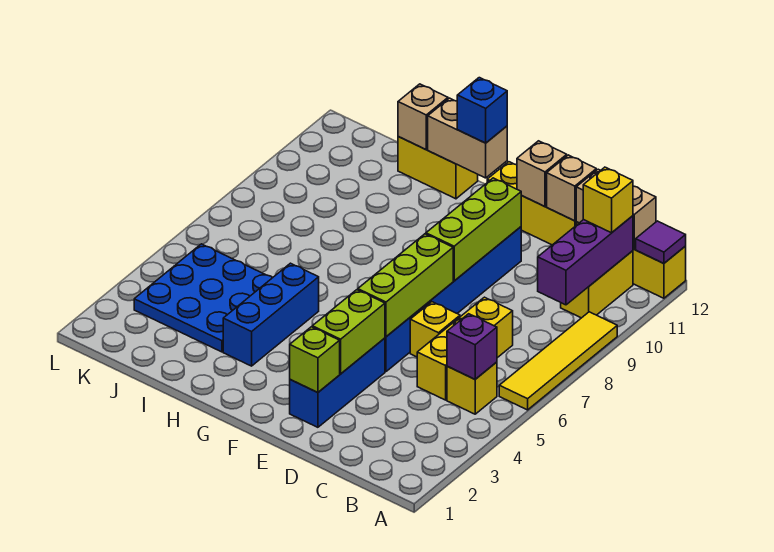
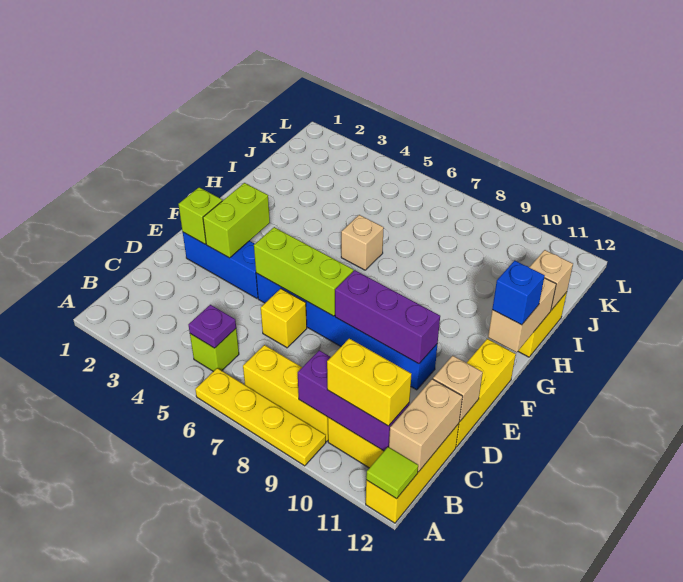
yellow 1x4 tile [499,312,617,410] -> yellow 1x4 plate [195,368,326,466]
purple 1x1 tile [636,221,686,263] -> lime 1x1 tile [366,447,418,499]
yellow 1x1 brick [447,362,497,414] -> lime 1x1 brick [190,329,239,372]
purple 1x1 brick [447,314,497,379] -> purple 1x1 plate [189,305,236,348]
yellow 1x1 brick [583,167,633,233] -> yellow 1x2 brick [327,338,412,426]
yellow 1x3 brick [417,297,513,400] -> yellow 1x3 brick moved to [243,345,328,442]
lime 1x2 brick [312,290,385,374] -> lime 1x2 brick turned to [203,183,270,258]
lime 1x3 brick [426,178,522,281] -> purple 1x3 brick [335,270,440,364]
tan 1x1 brick [517,141,567,206] -> tan 1x1 brick moved to [341,215,384,270]
blue 1x3 brick [223,263,319,366] -> none
blue 3x3 plate [134,244,272,352] -> none

